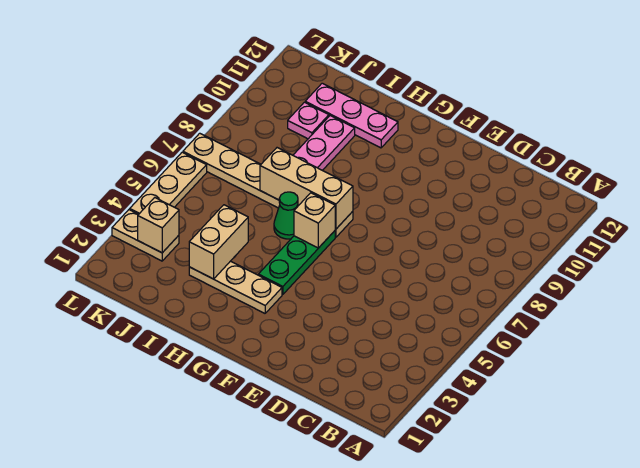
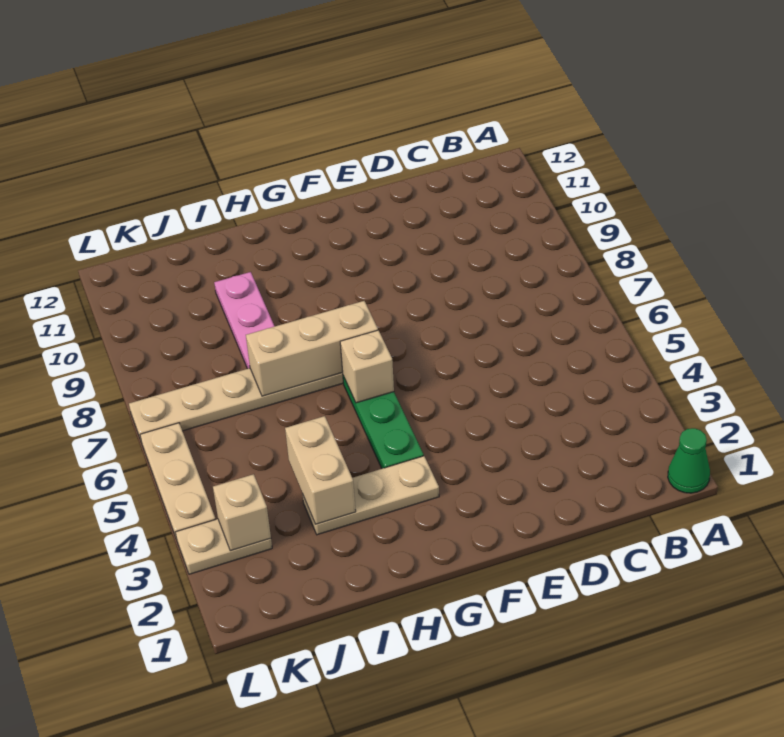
green 1x1 cone [274,192,298,239] -> green 1x1 cone moved to [668,428,710,493]
pink 1x3 plate [305,83,398,148] -> none
pink 1x1 plate [288,102,329,139] -> none

